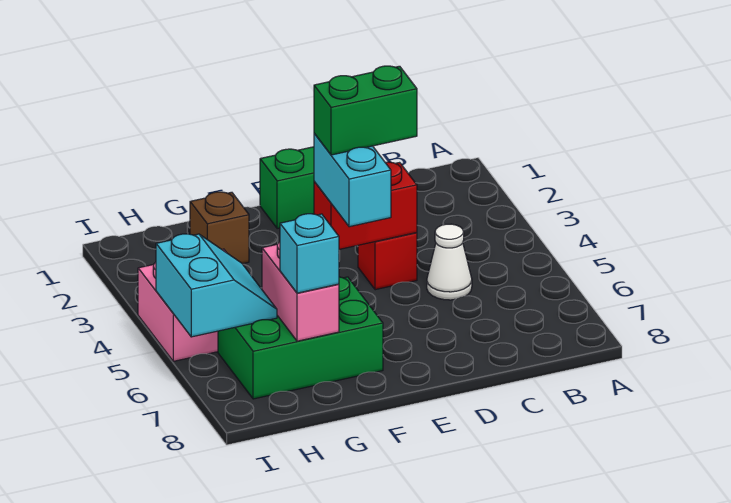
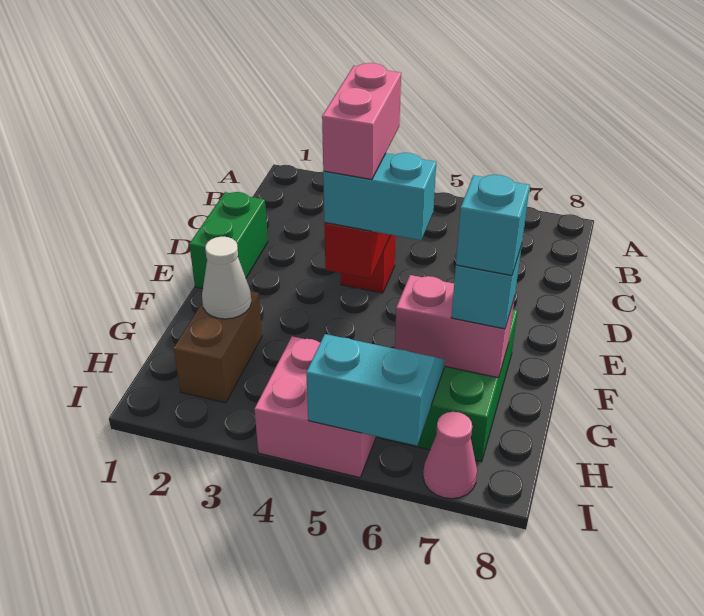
white 1x1 cone [427,224,472,300] -> white 1x1 cone moved to [202,237,251,319]
green 1x2 brick [314,66,417,155] -> pink 1x2 brick [322,63,401,180]
brown 1x1 brick [190,192,249,264] -> brown 1x2 brick [174,291,262,403]
none -> cyan 1x1 brick [456,175,530,276]
none -> pink 1x1 cone [423,412,477,499]

